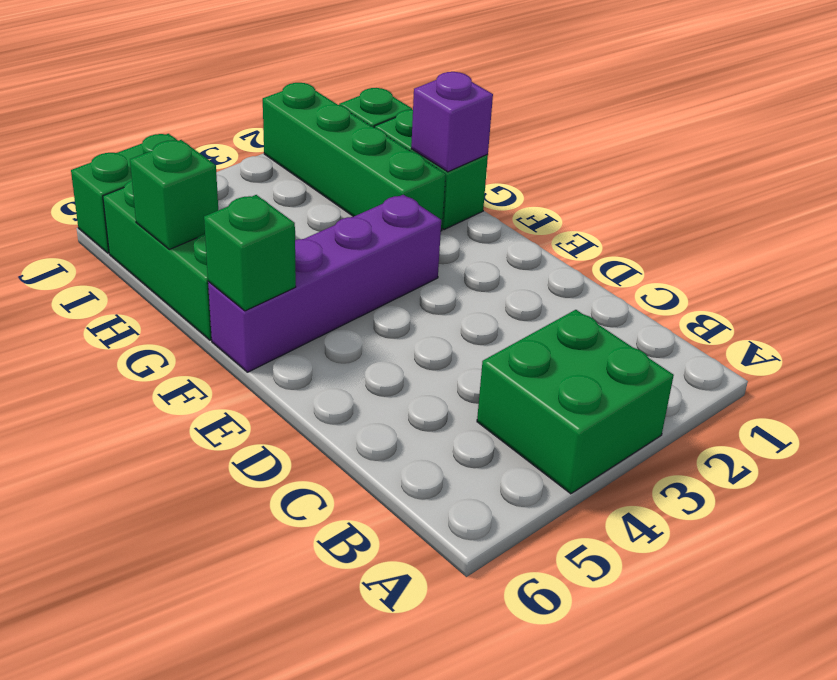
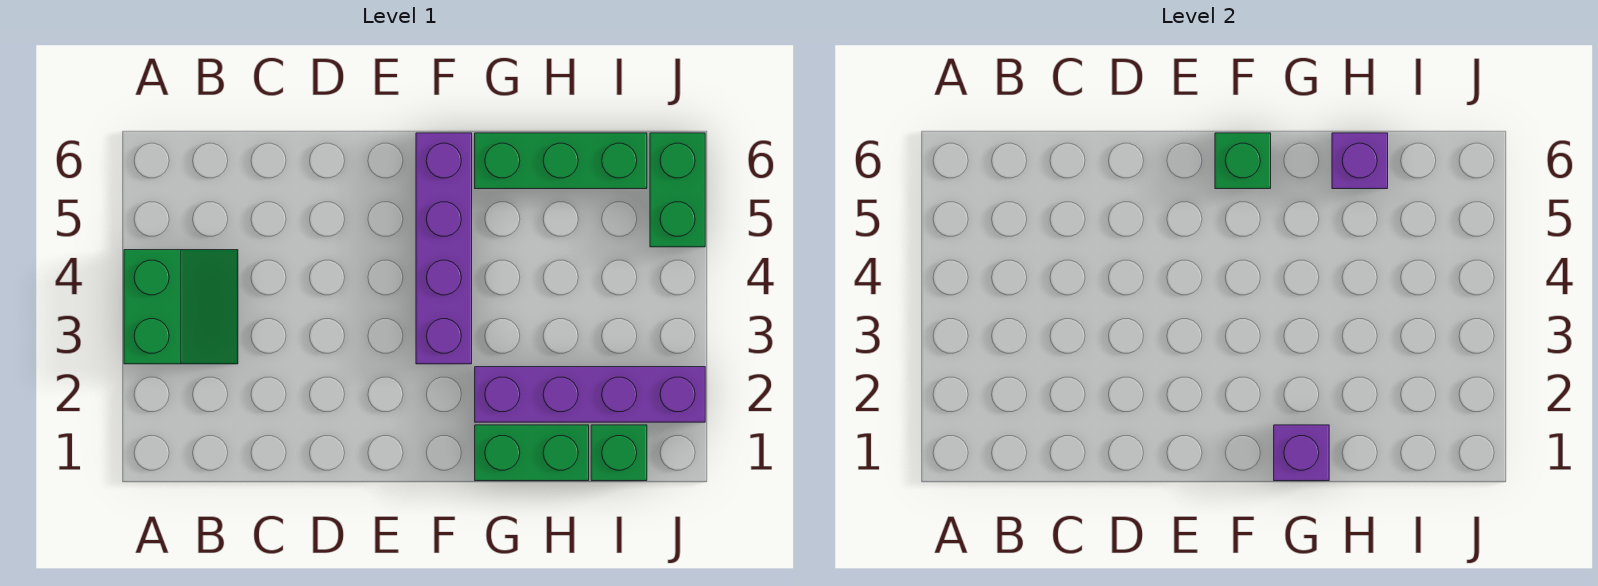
green 2x2 brick [477,310,674,494] -> green 2x2 slope [124,250,238,364]
green 1x4 brick [263,83,446,231] -> purple 1x4 brick [475,367,705,422]
green 1x1 brick [130,140,218,249] -> purple 1x1 brick [1332,133,1388,189]

